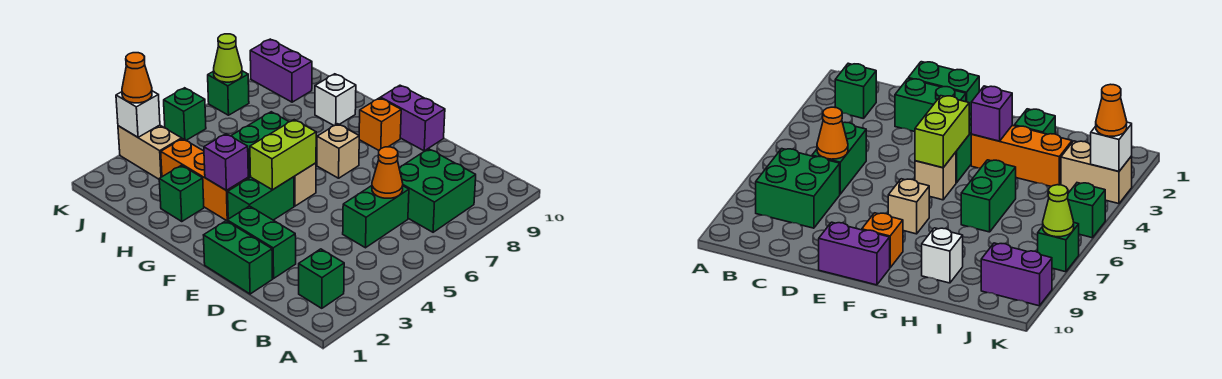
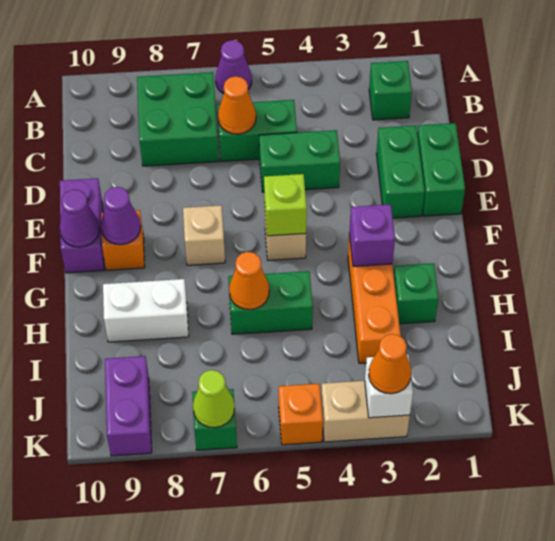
none -> purple 1x1 cone [215,40,252,94]
green 1x2 brick [228,177,294,220] -> green 1x2 brick moved to [259,130,340,192]
lime 1x2 brick [250,120,316,190] -> lime 1x1 brick [264,174,307,236]
none -> purple 1x1 cone [101,187,141,245]
none -> purple 1x1 cone [59,189,100,247]
none -> orange 1x1 cone [229,252,269,310]
white 1x1 brick [315,74,356,126] -> white 1x2 brick [103,279,189,342]
tan 1x2 brick [118,125,182,179] -> tan 1x2 brick turned to [321,381,410,442]
green 1x1 brick [164,88,206,140] -> orange 1x1 brick [279,384,323,445]

